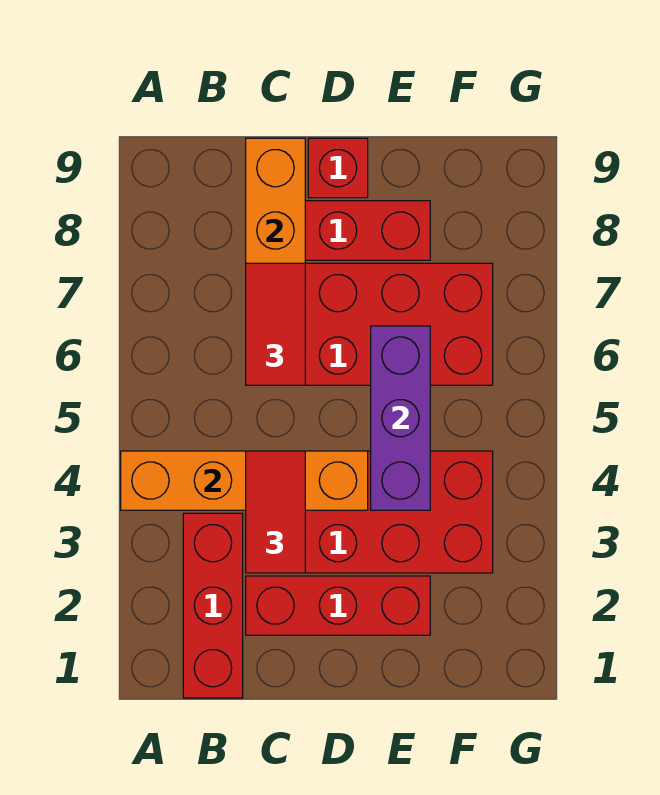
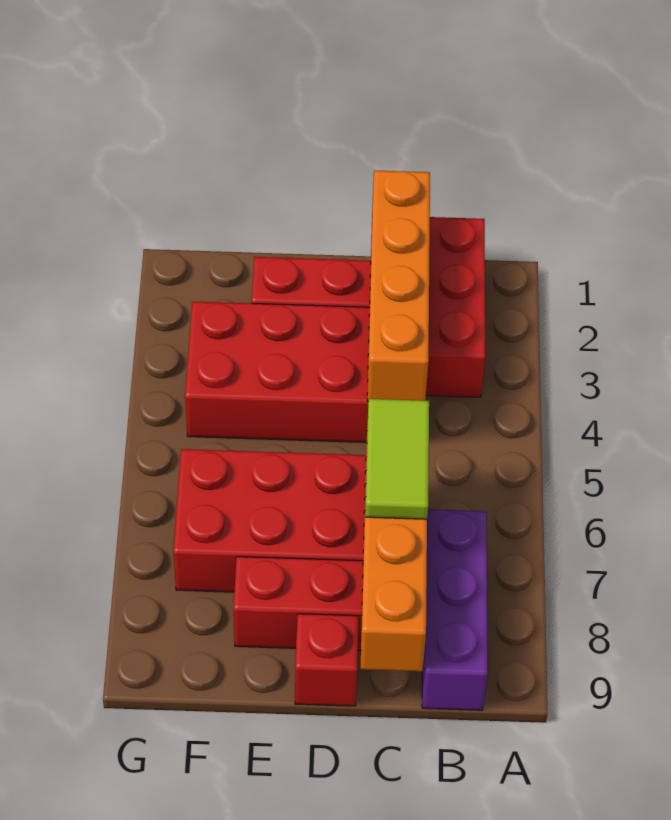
orange 1x4 brick [121,451,368,510] -> orange 1x4 brick turned to [367,170,430,401]
red 1x2 tile [246,451,305,573] -> none
red 1x2 tile [246,263,305,385] -> lime 1x2 tile [365,399,429,519]
purple 1x3 brick [371,326,430,510] -> purple 1x3 brick moved to [422,509,488,710]

